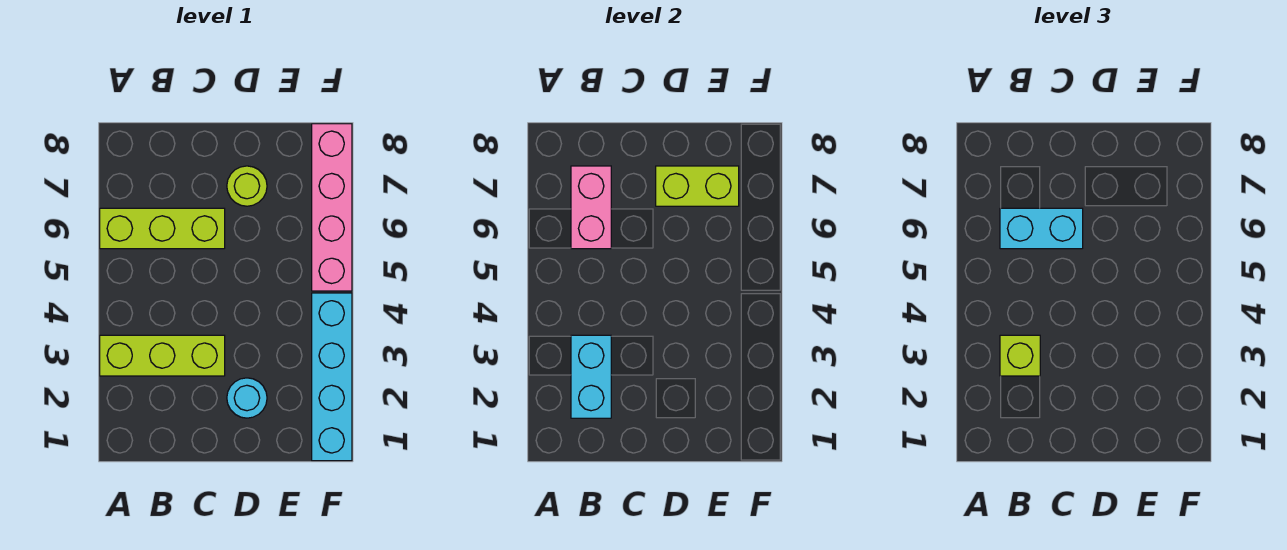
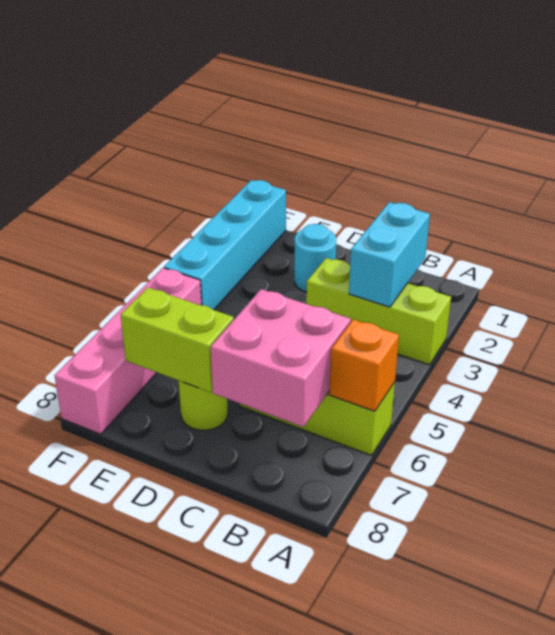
none -> orange 1x1 brick [329,319,399,411]
lime 1x1 brick [1000,335,1040,376] -> none
pink 1x2 brick [571,166,611,249] -> pink 2x2 brick [211,289,351,427]
cyan 1x2 brick [1000,208,1083,249] -> none

